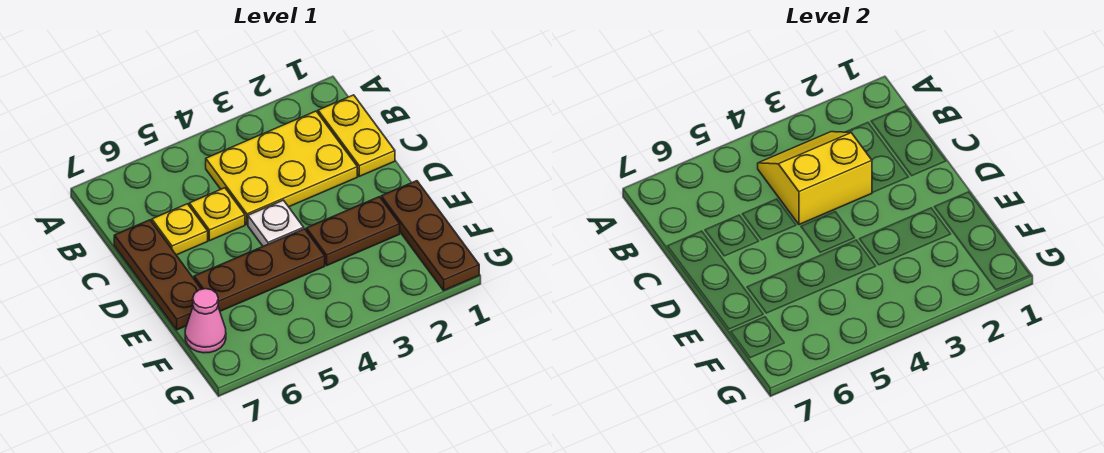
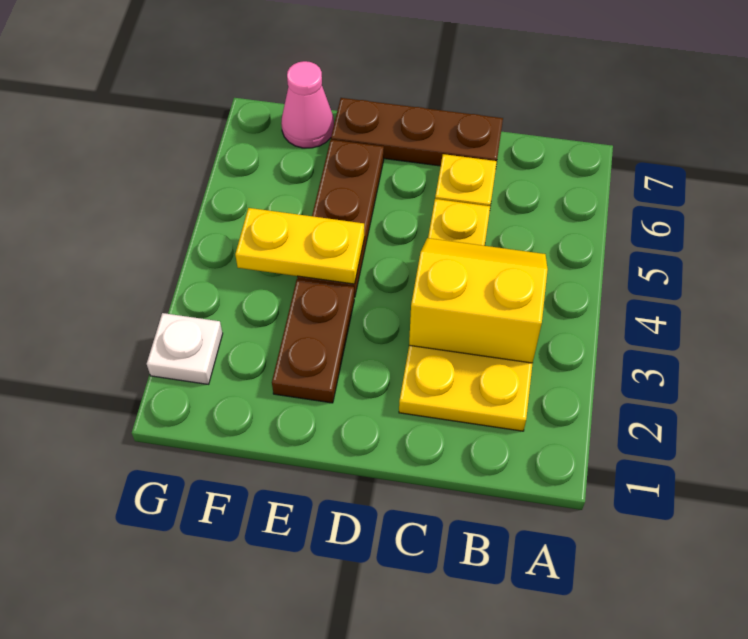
yellow 1x2 plate [318,95,395,176] -> yellow 1x2 plate moved to [235,208,365,284]
yellow 2x2 slope [758,132,872,225] -> yellow 2x2 slope turned to [409,238,548,363]
white 1x1 plate [248,200,304,246] -> white 1x1 plate moved to [147,313,223,384]
brown 1x3 plate [381,181,479,290] -> none

